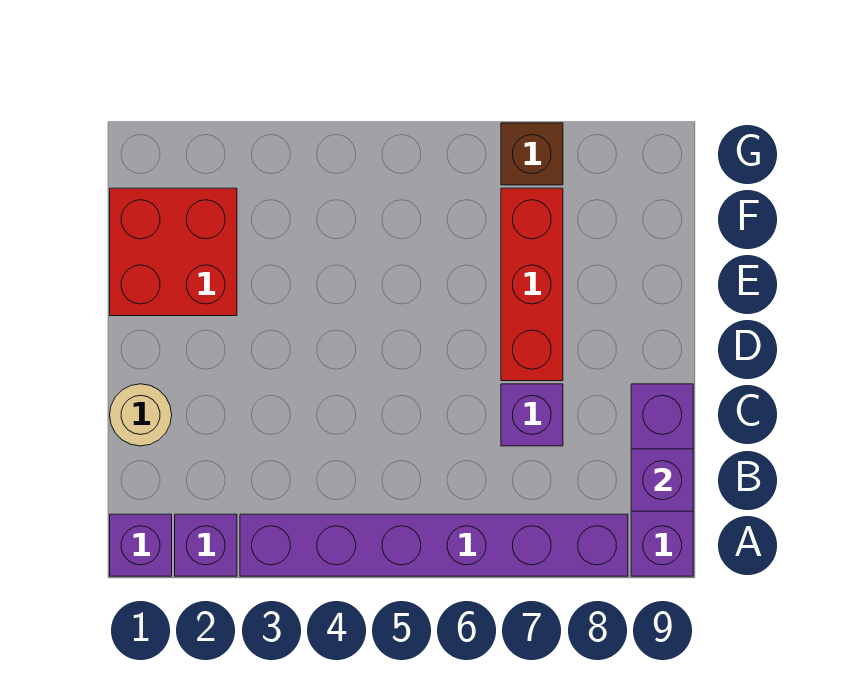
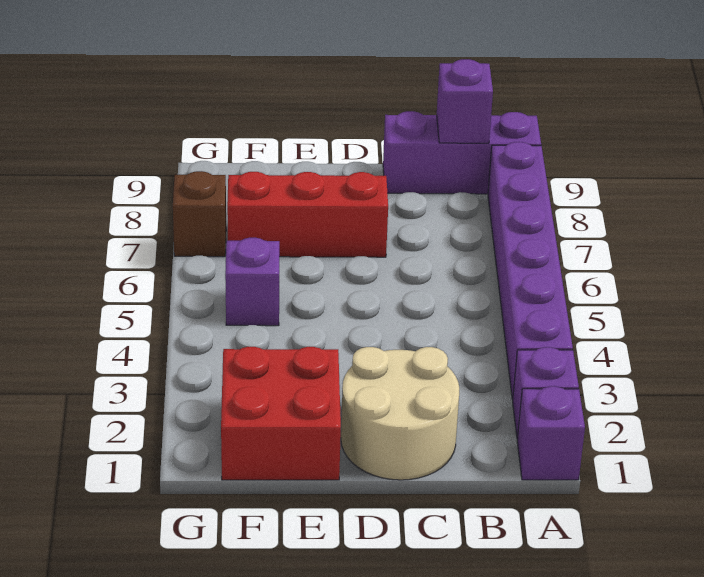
tan 1x1 round brick [110,384,172,446] -> tan 2x2 round brick [341,347,459,480]
purple 1x1 brick [501,384,563,446] -> purple 1x1 brick moved to [225,238,279,326]

